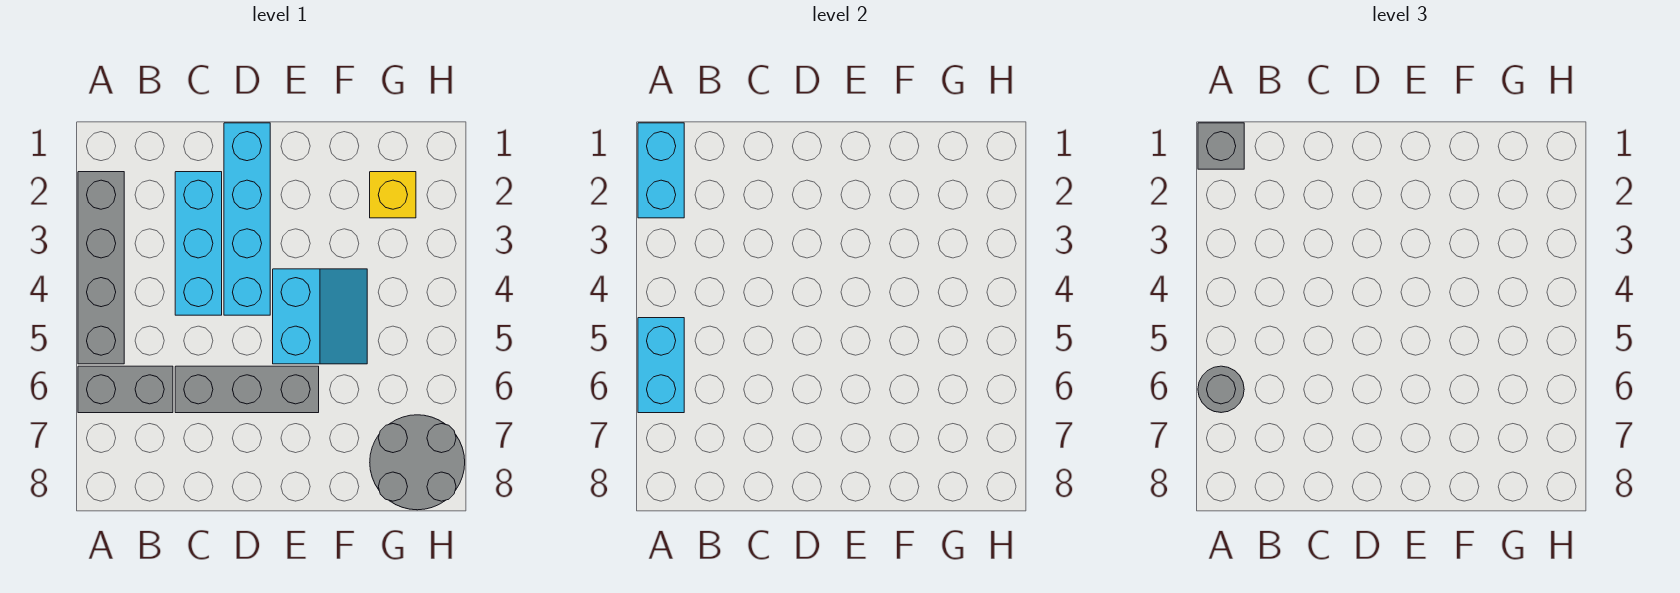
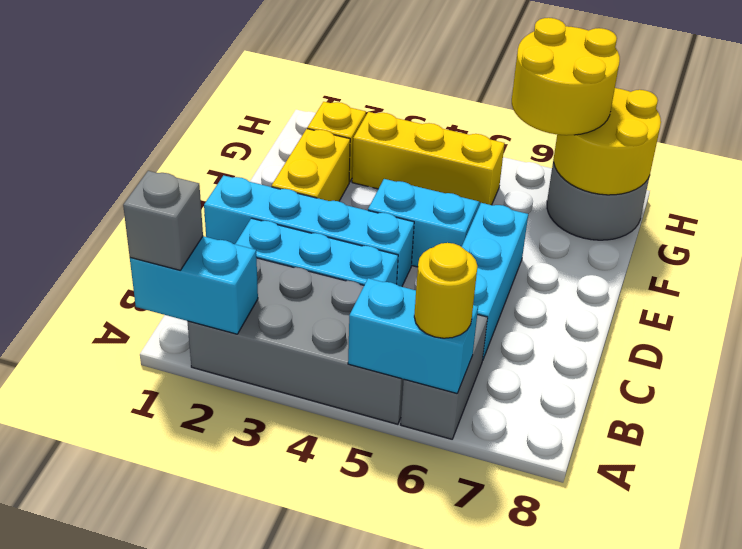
grey 1x4 brick [78,172,124,364] -> grey 2x4 brick [187,258,404,424]
grey 1x1 round brick [1198,366,1244,413] -> yellow 1x1 round brick [414,243,477,338]
grey 1x3 brick [175,366,319,413] -> cyan 1x3 brick [462,203,528,361]
none -> yellow 1x2 brick [272,129,350,201]
none -> yellow 1x3 brick [352,112,505,205]
none -> yellow 2x2 round brick [512,18,620,135]
none -> yellow 2x2 round brick [554,88,661,195]

